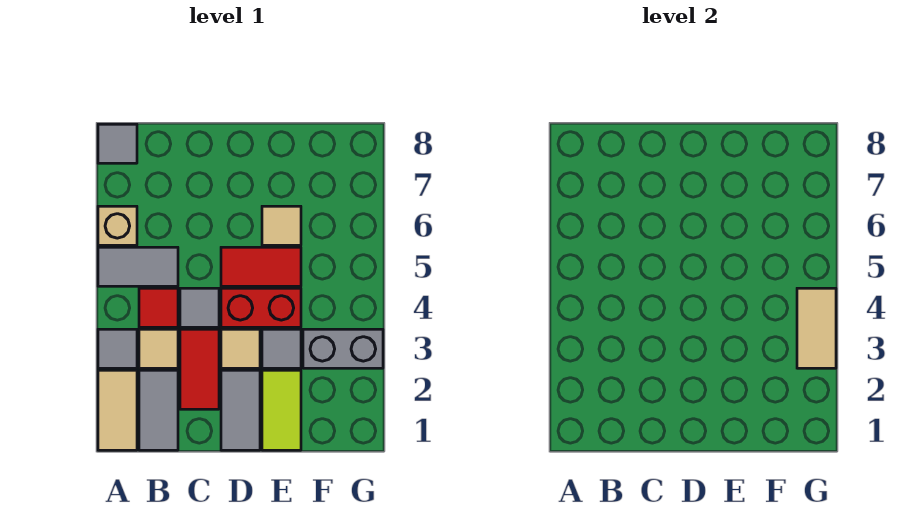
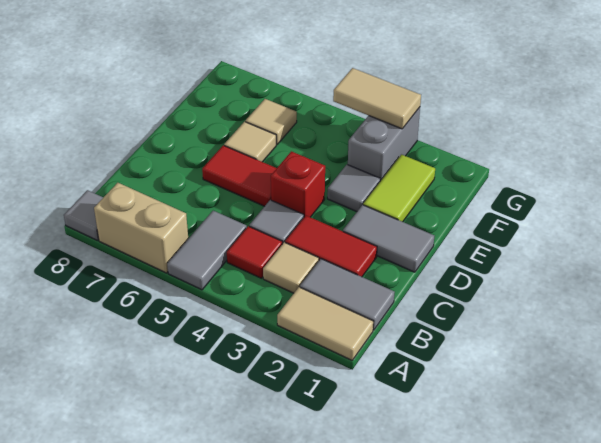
grey 1x1 tile [98,329,137,368] -> none
tan 1x1 brick [98,206,137,245] -> tan 1x2 brick [94,183,188,273]
tan 1x1 tile [221,329,260,368] -> tan 1x1 tile moved to [245,99,297,144]
red 1x2 brick [221,288,301,327] -> red 1x1 brick [271,151,325,217]
red 1x2 tile [221,247,301,286] -> red 1x2 tile turned to [202,145,277,206]
lime 1x2 tile [262,370,301,450] -> lime 1x2 tile turned to [363,155,435,222]

